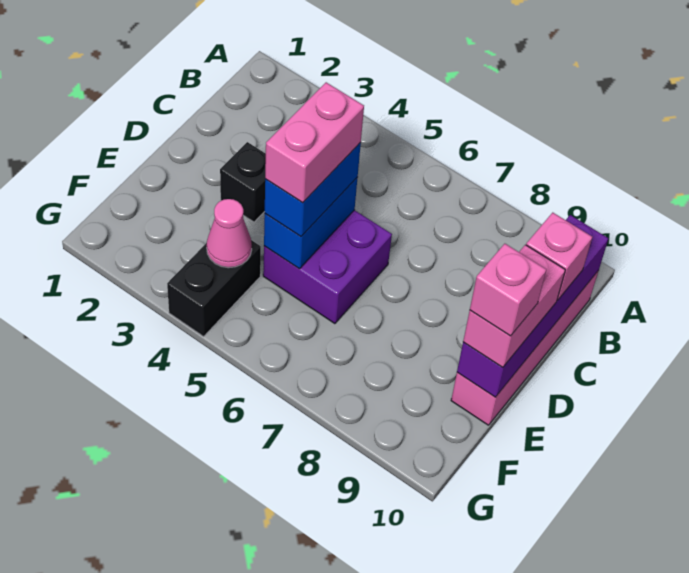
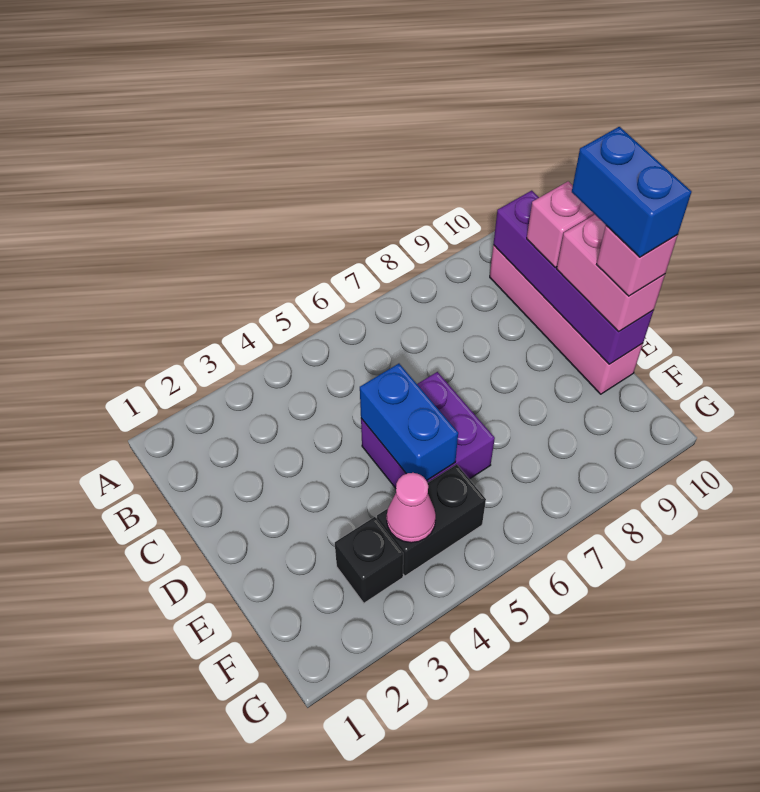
black 1x1 brick [220,142,266,222] -> black 1x1 brick moved to [335,517,403,603]
blue 1x2 brick [265,143,361,237] -> blue 1x2 brick moved to [572,127,691,257]
pink 1x2 brick [265,82,364,203] -> none
black 1x2 brick [167,240,261,337] -> black 1x2 brick turned to [377,465,486,576]

